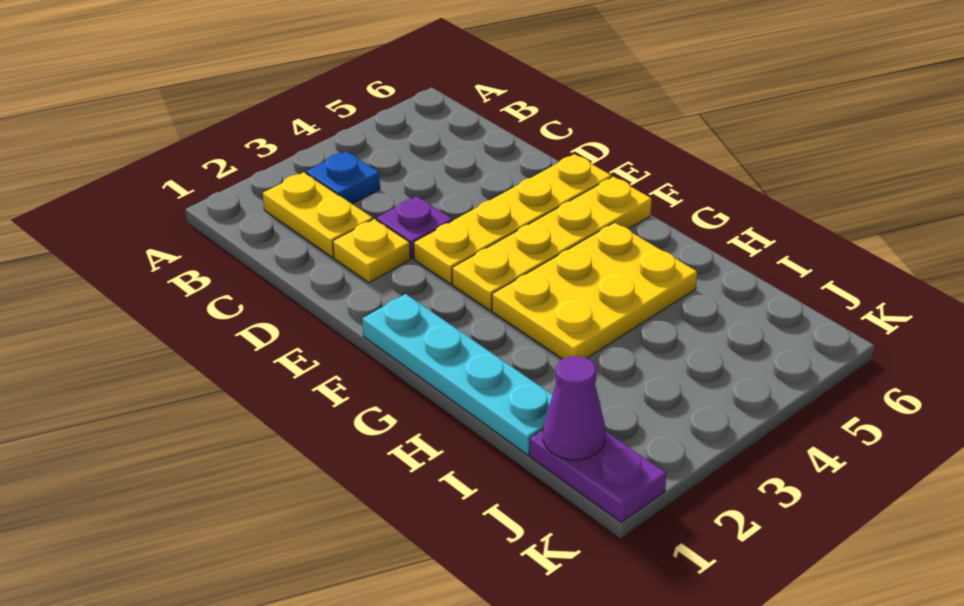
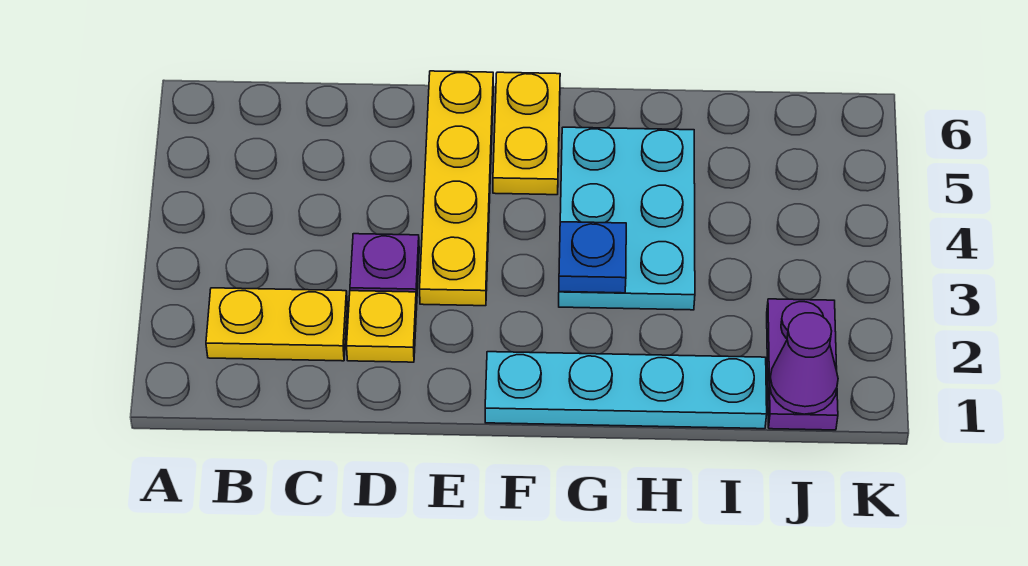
blue 1x1 plate [306,151,380,204] -> blue 1x1 plate moved to [559,222,626,293]
yellow 1x4 plate [452,177,651,310] -> yellow 1x2 plate [493,72,560,195]
yellow 2x3 plate [492,222,697,359] -> cyan 2x3 plate [559,127,695,310]
purple 1x2 plate [530,430,666,522] -> purple 1x2 plate turned to [767,299,838,430]

